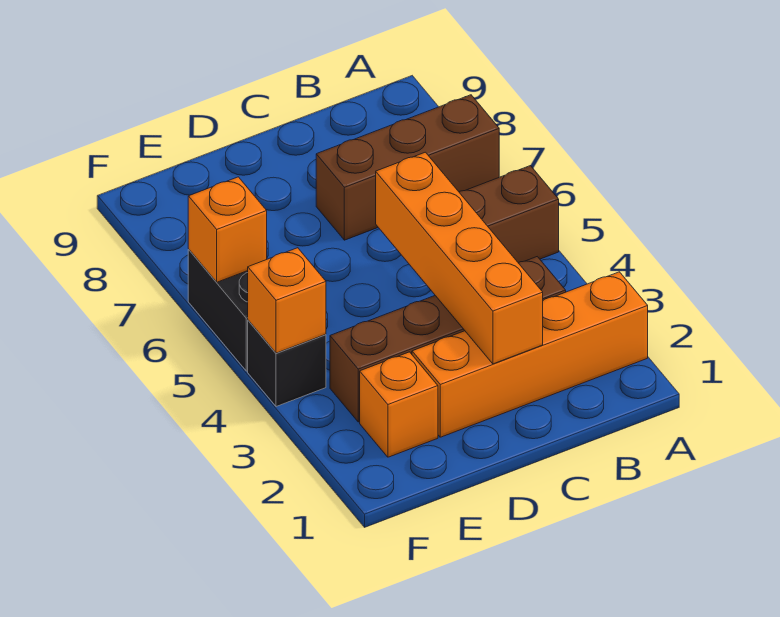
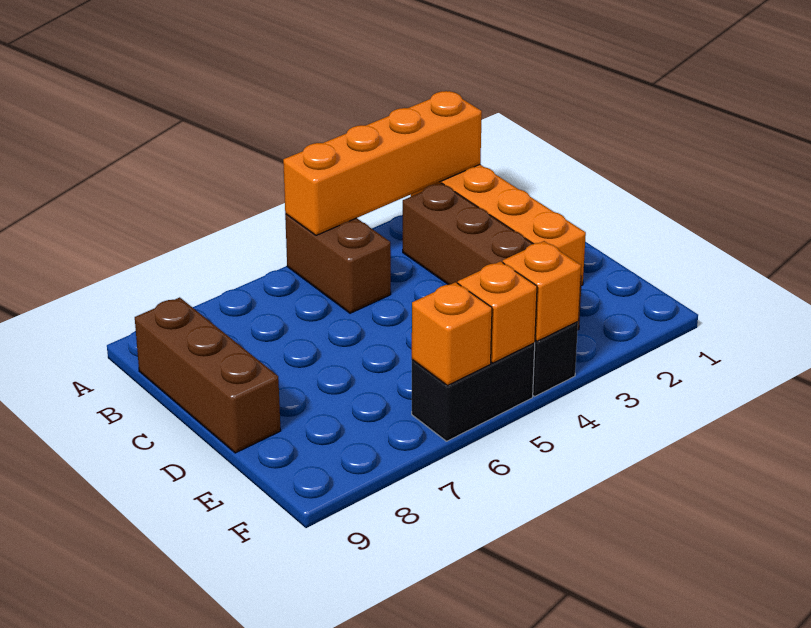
brown 1x3 brick [316,95,499,240] -> brown 1x3 brick moved to [135,297,281,453]
orange 1x4 brick [376,152,543,364] -> orange 1x4 brick moved to [283,91,482,235]
orange 1x1 brick [360,352,438,457] -> orange 1x1 brick moved to [458,261,537,363]

